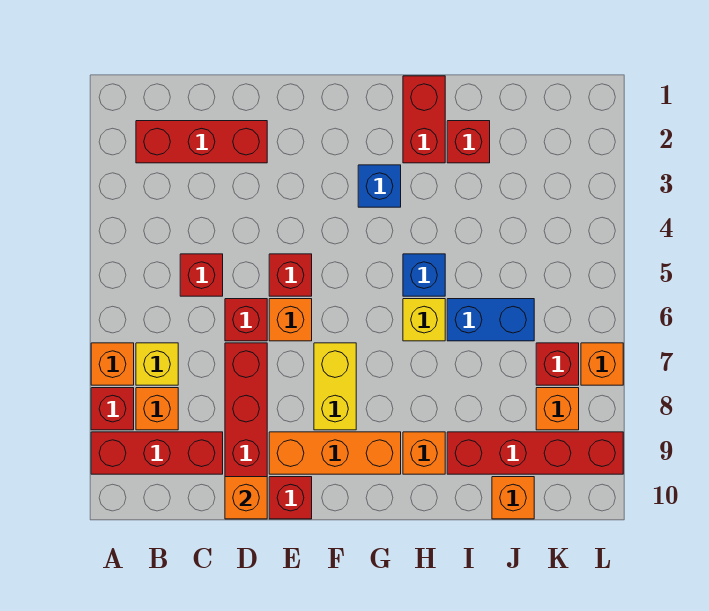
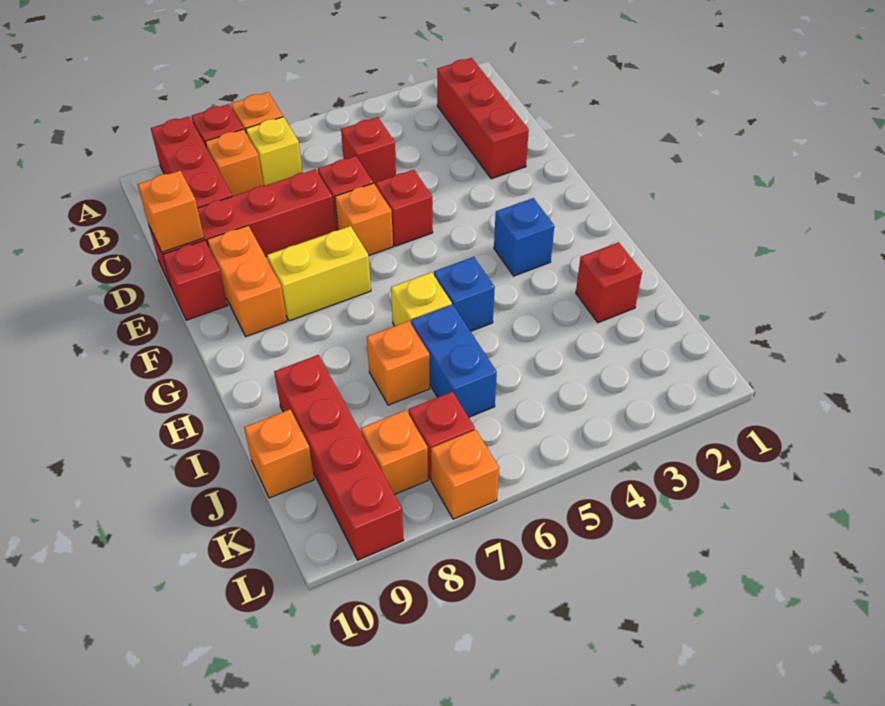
orange 1x3 brick [269,432,401,474] -> orange 1x2 brick [207,226,287,336]
red 1x2 brick [403,76,445,163] -> none
orange 1x1 brick [403,432,445,474] -> orange 1x1 brick moved to [367,321,430,405]

